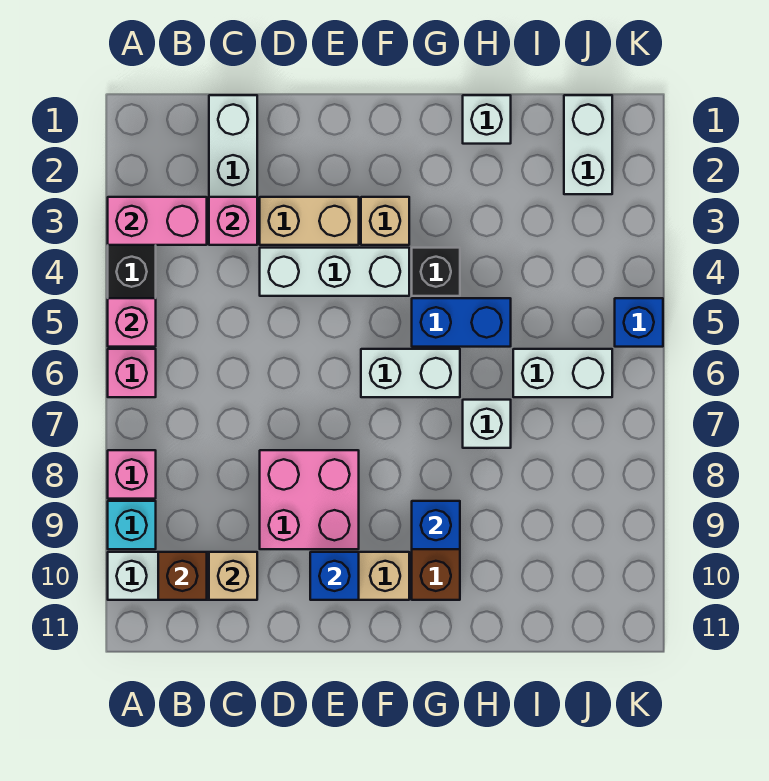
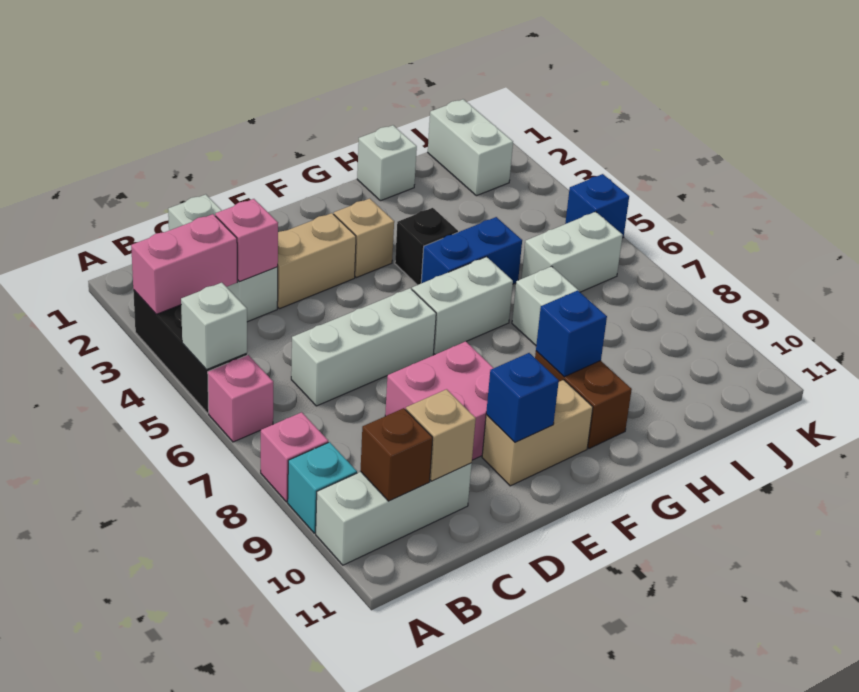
pink 1x1 brick [108,298,156,347] -> white 1x1 brick [181,283,247,370]
white 1x3 brick [260,248,409,296] -> white 1x3 brick moved to [291,288,436,406]

